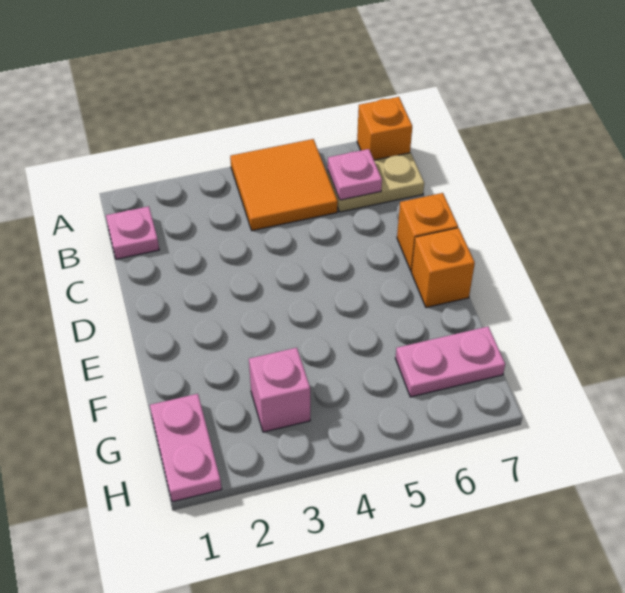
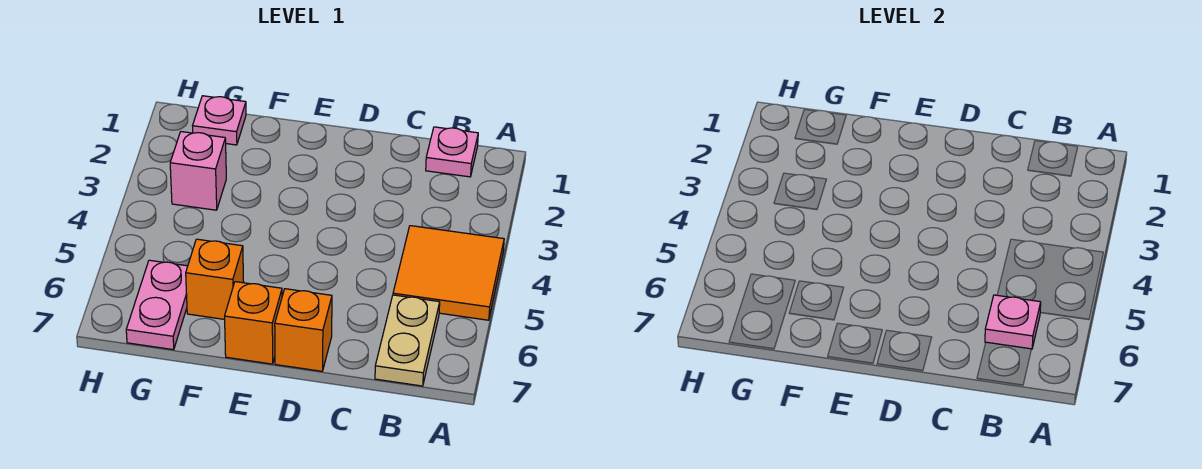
orange 1x1 brick [357,97,412,160] -> orange 1x1 brick moved to [186,239,244,319]
pink 1x2 plate [150,394,222,502] -> pink 1x1 plate [193,96,246,145]

